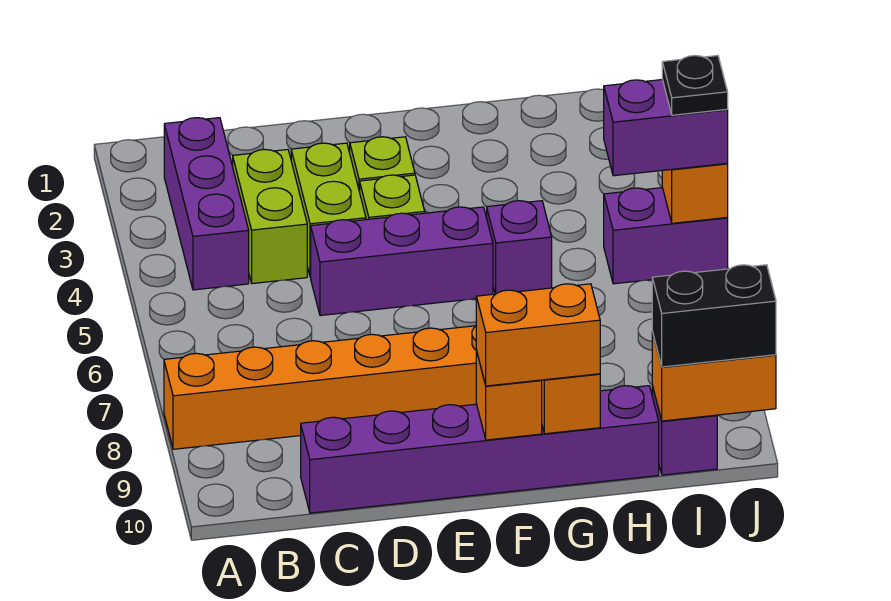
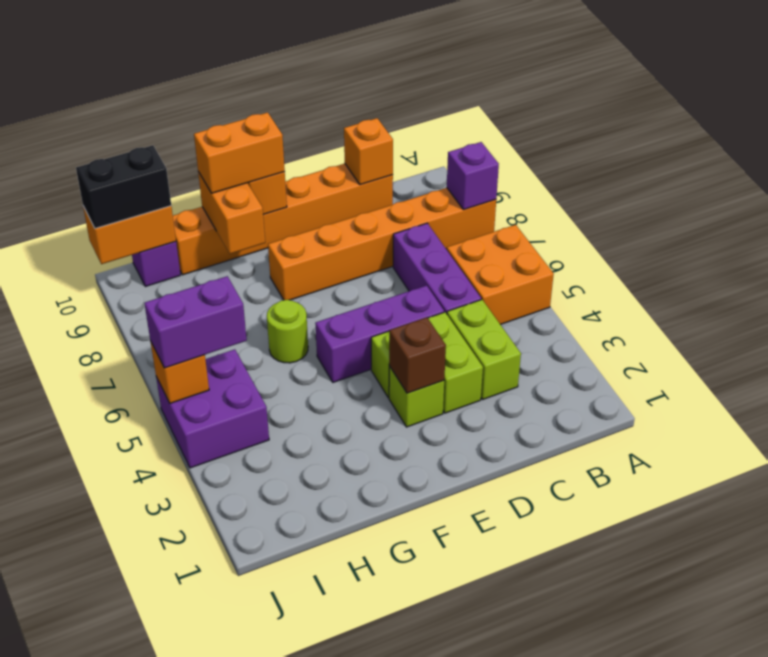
none -> orange 2x2 brick [447,225,554,325]
purple 1x3 brick [164,118,249,290] -> purple 1x3 brick moved to [393,223,481,314]
purple 1x6 brick [301,386,659,513] -> orange 1x6 brick [173,164,393,275]
none -> orange 1x1 brick [344,118,393,185]
none -> brown 1x1 brick [389,317,446,393]
purple 1x1 brick [487,201,552,294] -> purple 1x1 brick moved to [447,142,499,210]
none -> lime 1x1 round brick [267,300,308,363]
purple 1x2 brick [604,188,728,284] -> purple 2x2 brick [156,349,269,468]
black 1x1 plate [662,56,728,115] -> none

